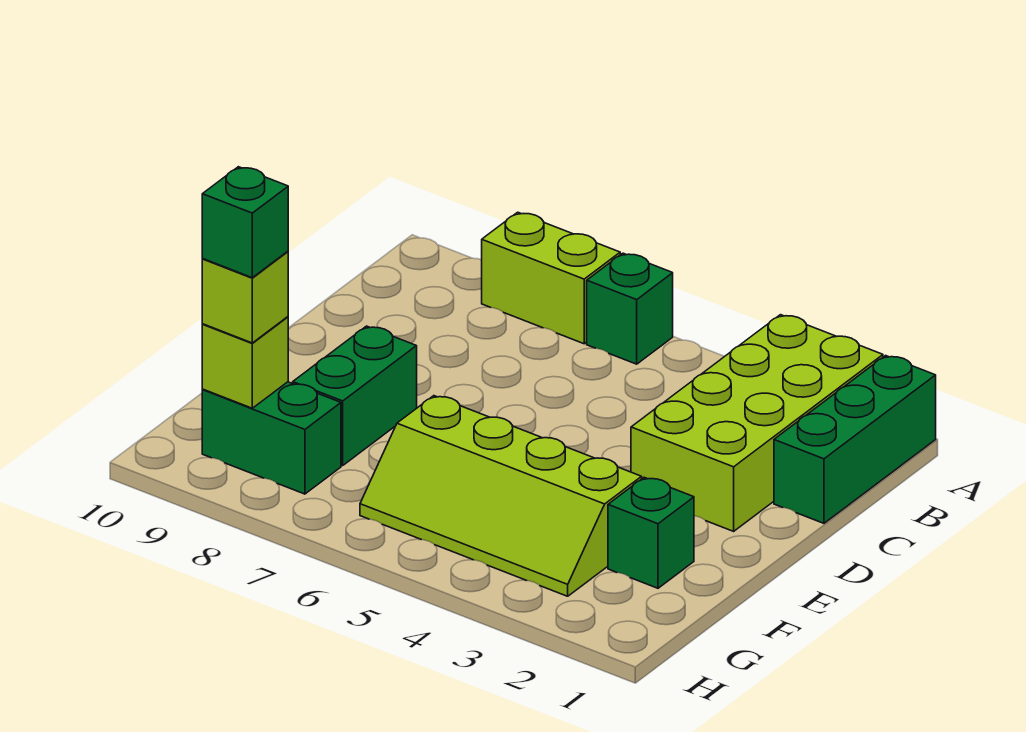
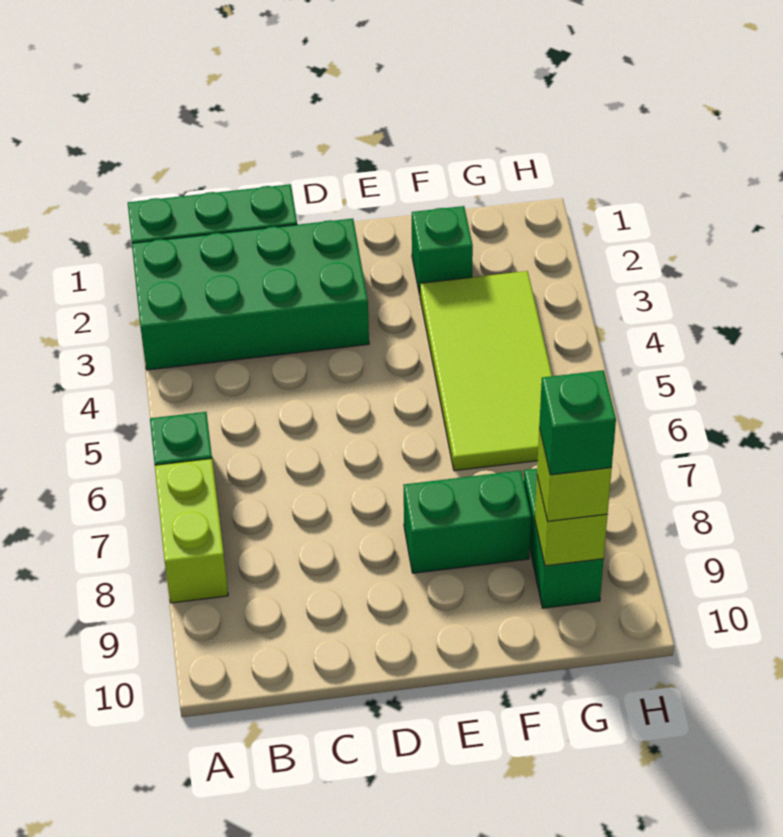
lime 2x4 brick [631,315,883,531] -> green 2x4 brick [132,219,369,370]
lime 2x4 slope [360,396,642,596] -> lime 2x4 tile [420,271,552,471]

